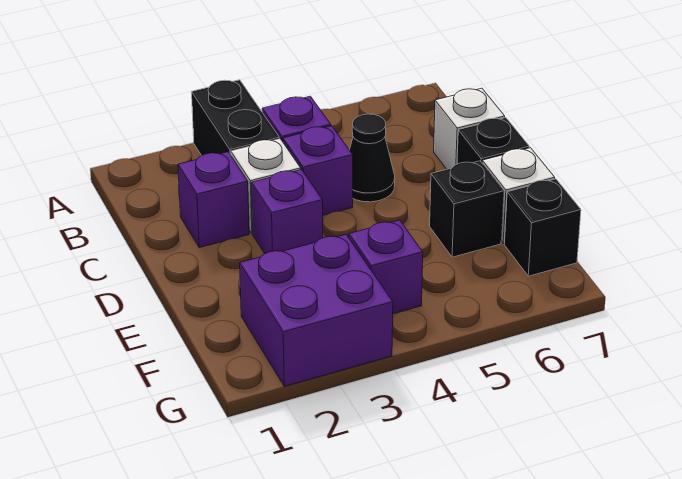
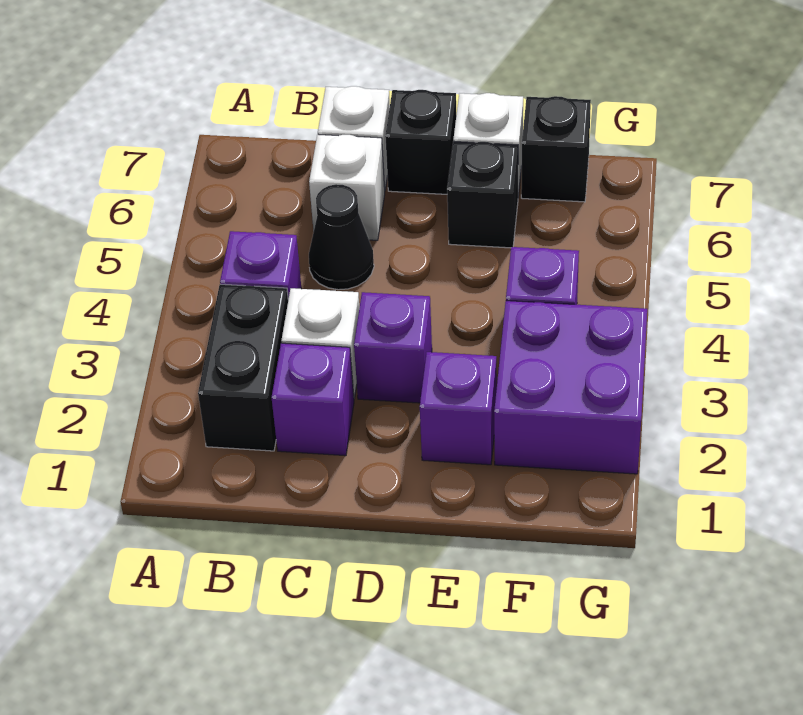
black 1x2 brick [192,80,279,155] -> black 1x2 brick turned to [198,284,288,451]
purple 1x1 brick [283,126,353,215] -> purple 1x1 brick moved to [420,352,497,465]
none -> white 1x1 brick [309,134,385,240]

